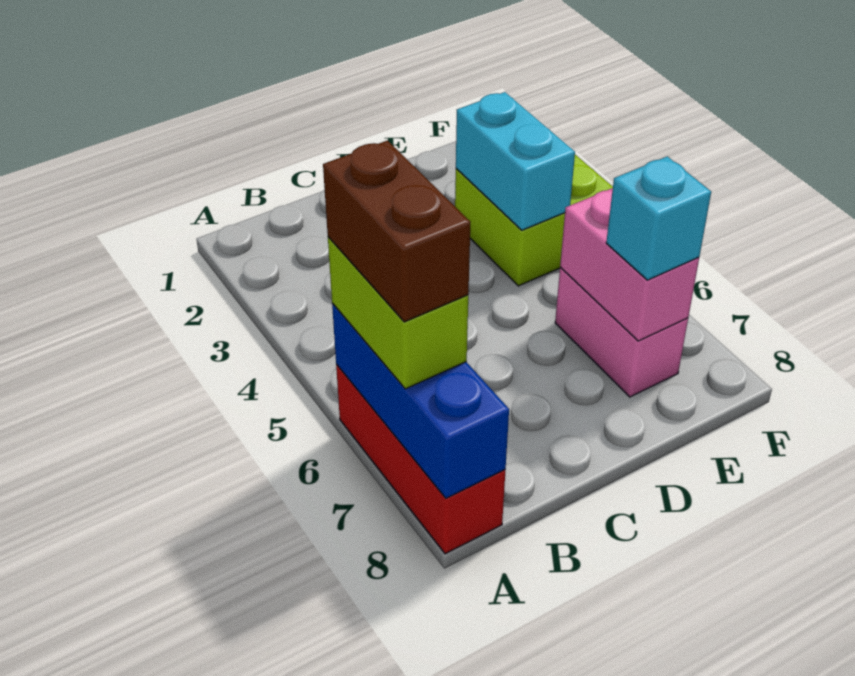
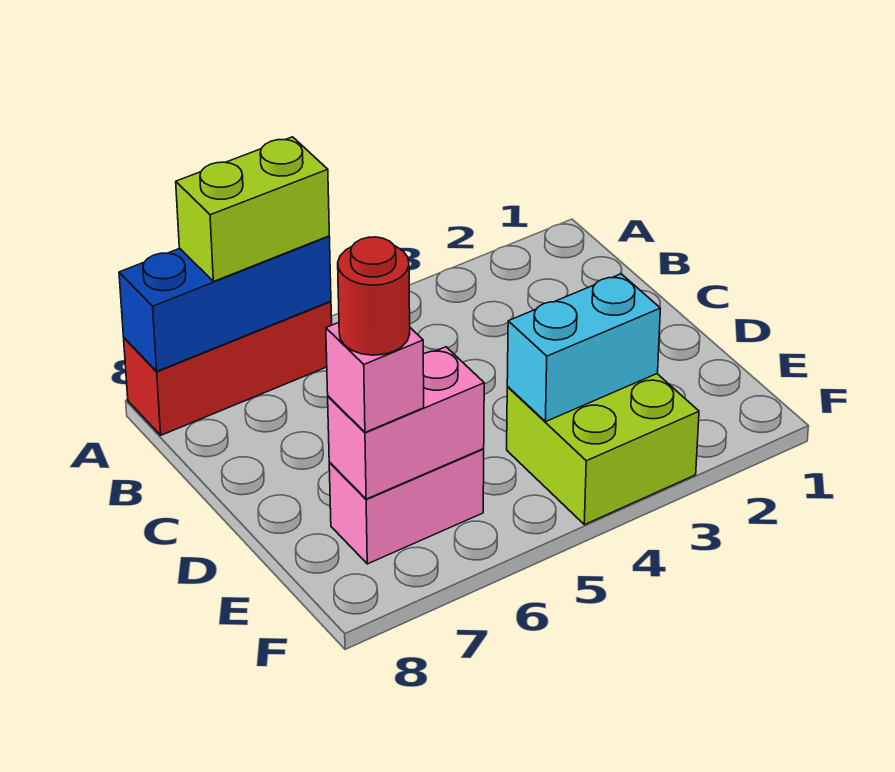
brown 1x2 brick [323,140,470,322] -> none
cyan 1x1 brick [606,156,711,280] -> pink 1x1 brick [326,323,424,432]
none -> red 1x1 round brick [338,237,410,355]

